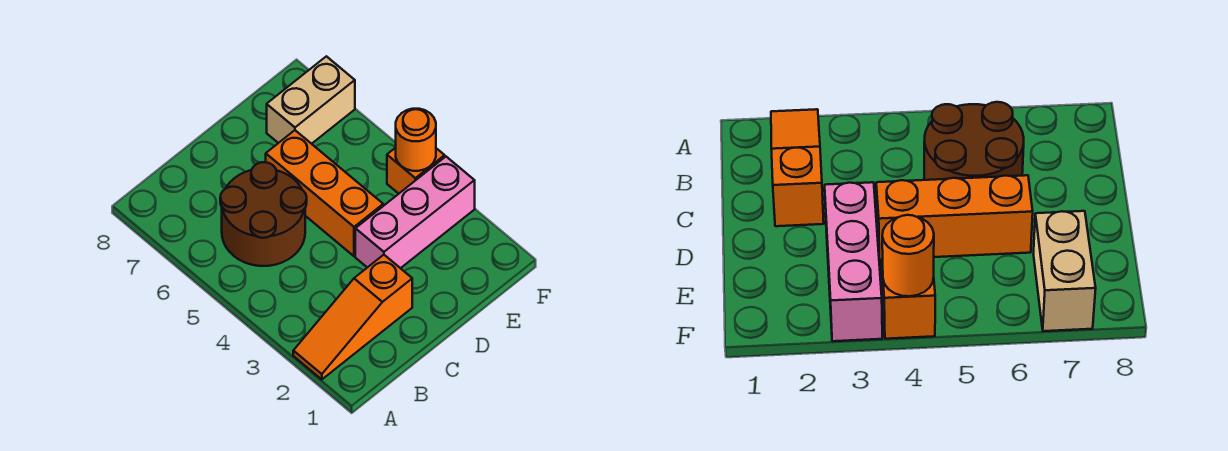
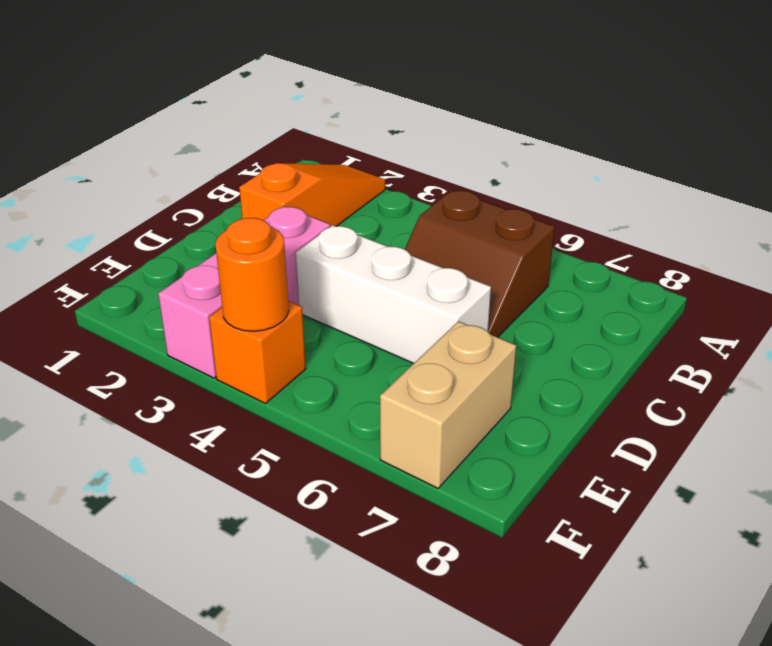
brown 2x2 round brick [220,162,307,266] -> brown 2x2 slope [405,190,555,337]
orange 1x3 brick [266,130,383,256] -> white 1x3 brick [296,225,491,363]

